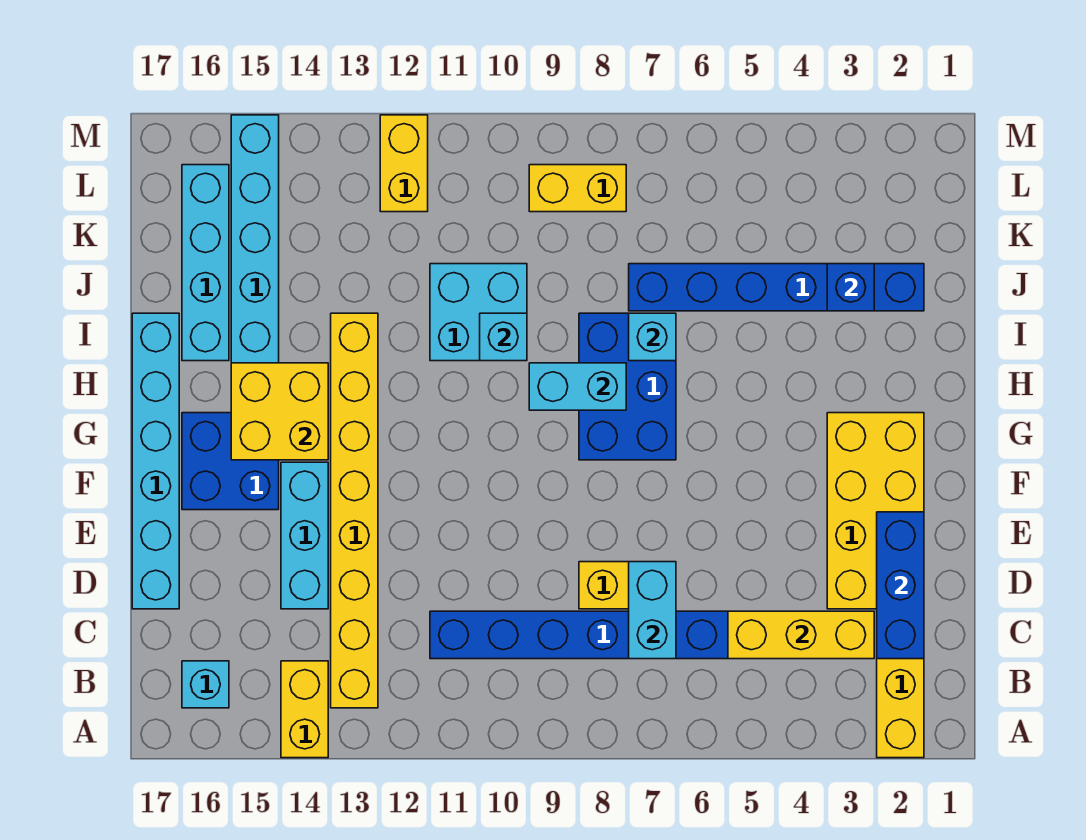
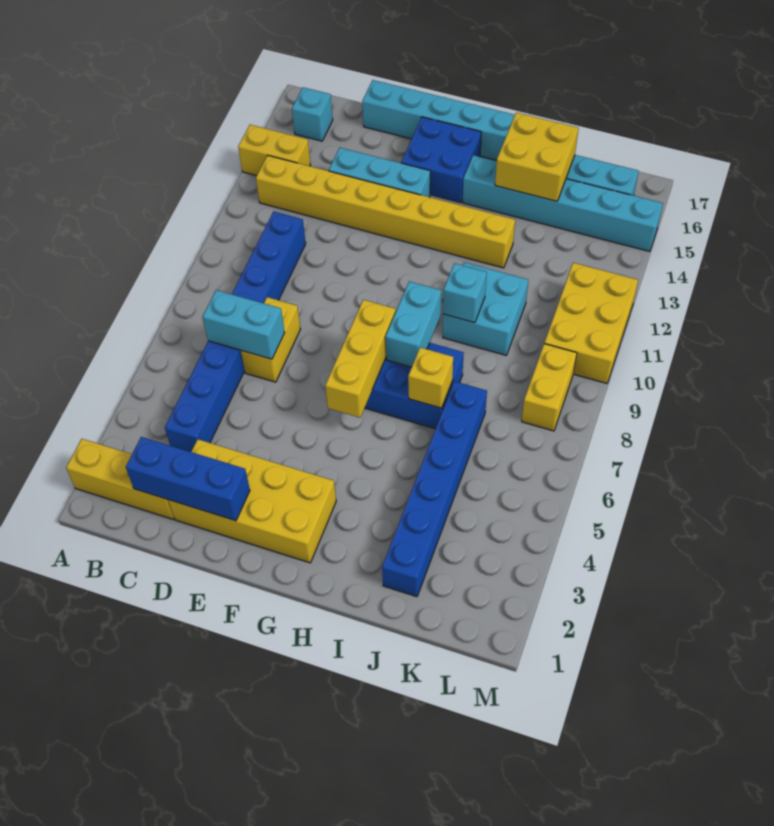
yellow 1x3 brick [728,611,874,659] -> yellow 1x3 brick moved to [325,300,396,418]
yellow 2x2 brick [231,363,328,460] -> yellow 2x2 brick moved to [495,112,579,201]
cyan 1x1 brick [629,313,676,361] -> yellow 1x1 brick [408,347,453,408]
blue 1x1 brick [827,264,874,311] -> none
yellow 1x2 brick [380,115,428,212] -> yellow 2x3 brick [544,263,638,383]

